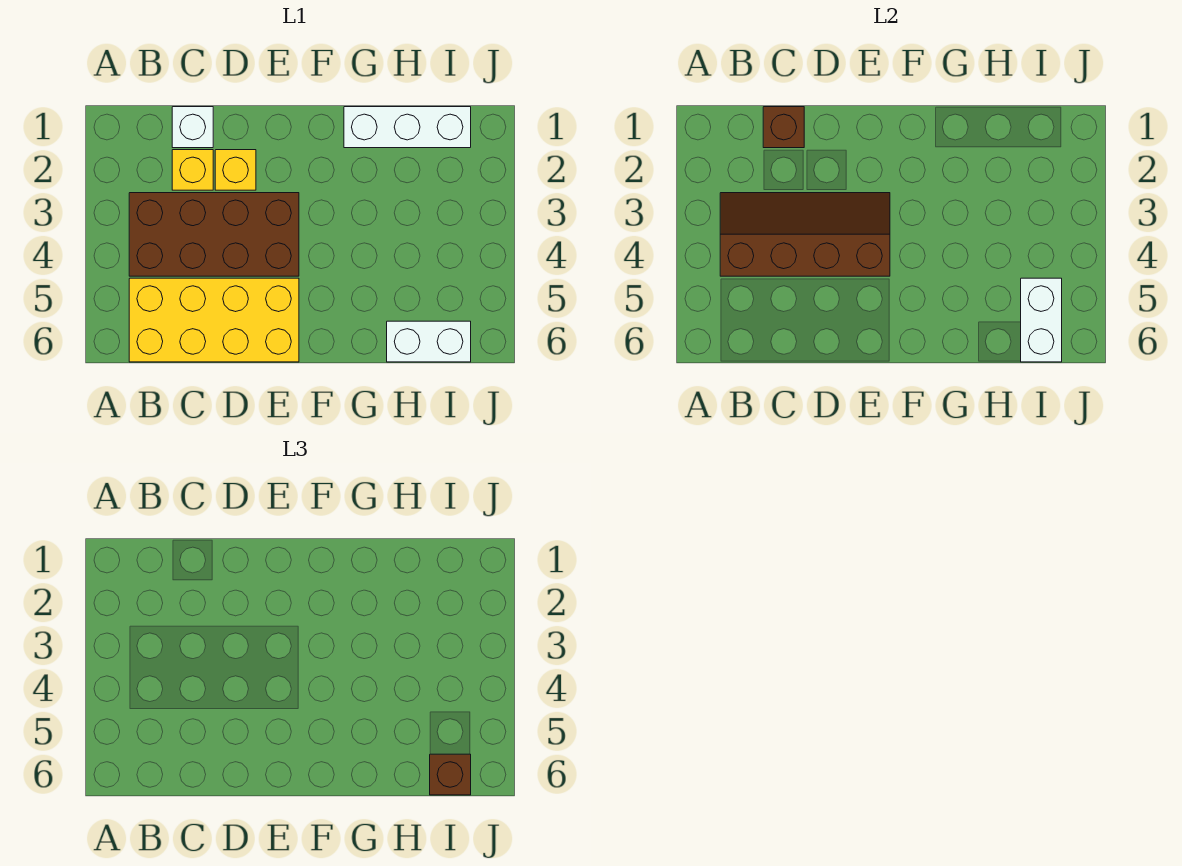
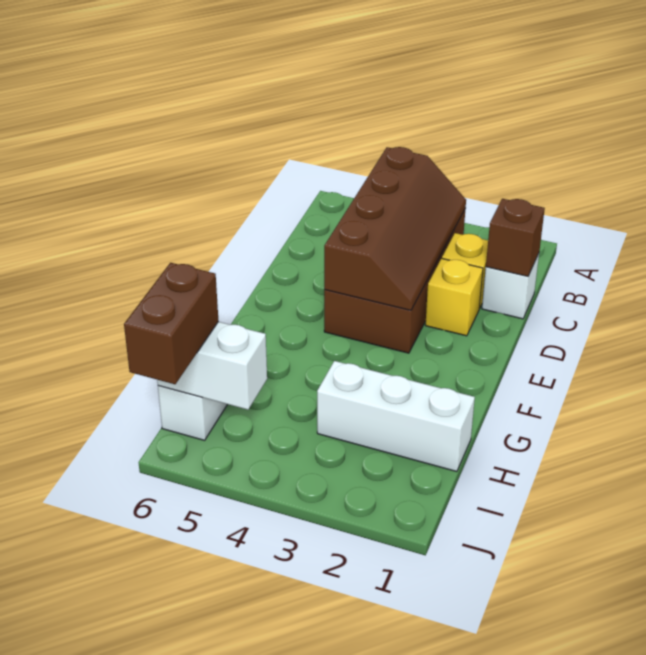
yellow 2x4 brick [129,278,299,362] -> none
white 1x3 brick [344,107,471,148] -> white 1x3 brick turned to [317,361,475,472]
brown 1x1 brick [430,754,471,795] -> brown 1x2 brick [124,263,218,384]

